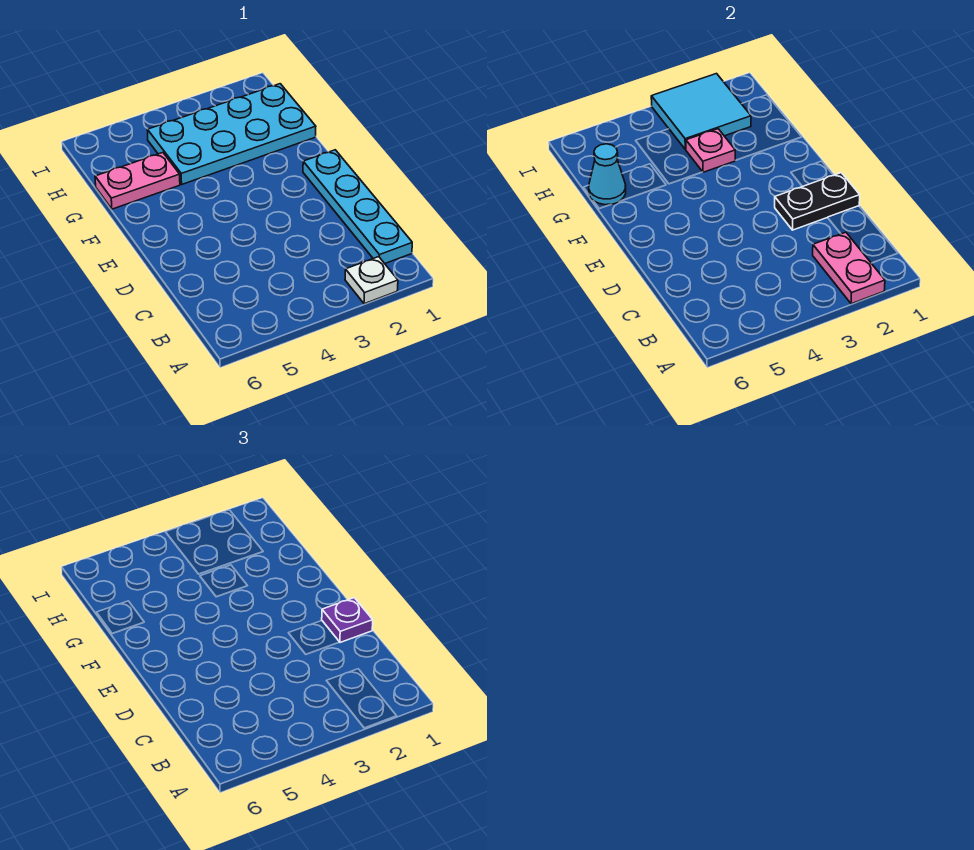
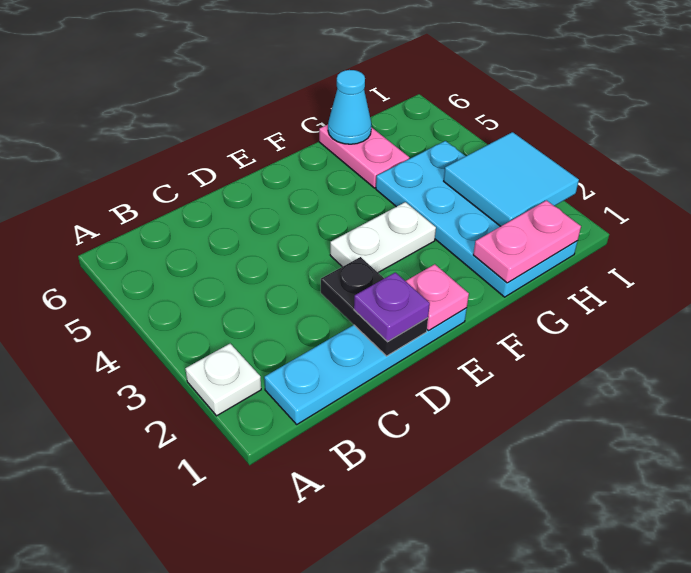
pink 1x2 plate [813,232,885,304] -> pink 1x2 plate moved to [473,200,581,283]
none -> white 1x2 plate [330,202,436,272]
pink 1x1 plate [686,129,735,172] -> pink 1x1 plate moved to [406,264,469,330]

